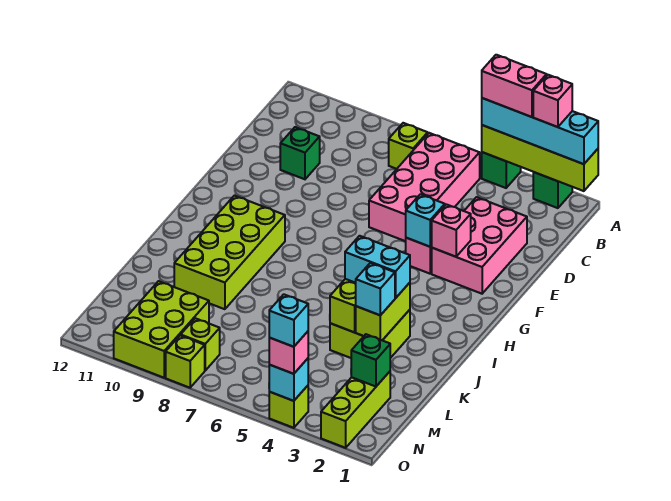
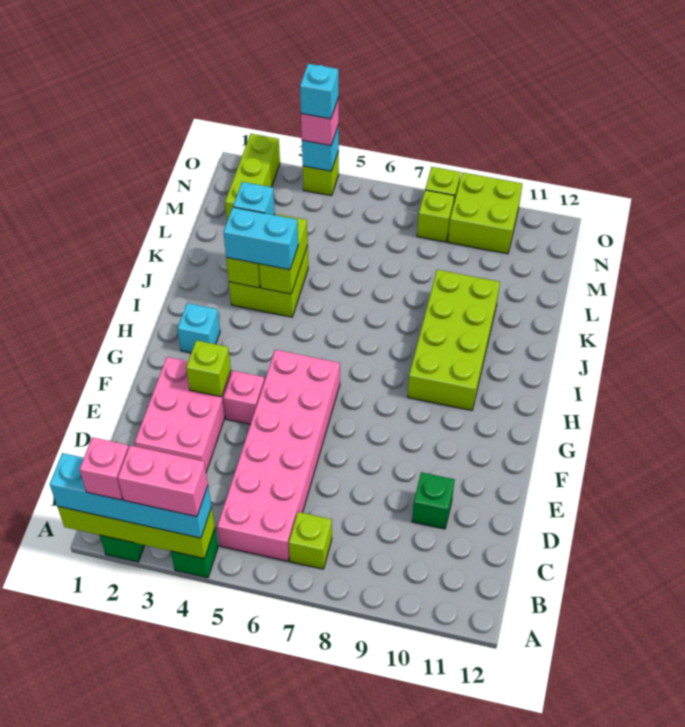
pink 2x4 brick [369,133,480,241] -> pink 2x6 brick [217,350,340,561]
pink 1x1 brick [432,204,471,257] -> lime 1x1 brick [186,340,231,397]
cyan 1x1 brick [406,194,445,247] -> cyan 1x1 brick moved to [177,303,220,353]
green 1x1 brick [351,334,390,387] -> none
lime 2x3 brick [114,281,209,378] -> lime 2x2 brick [448,172,522,254]

